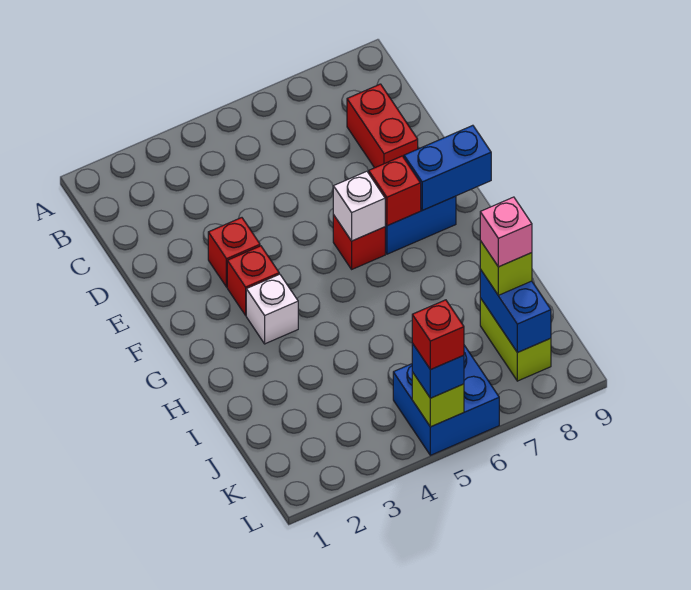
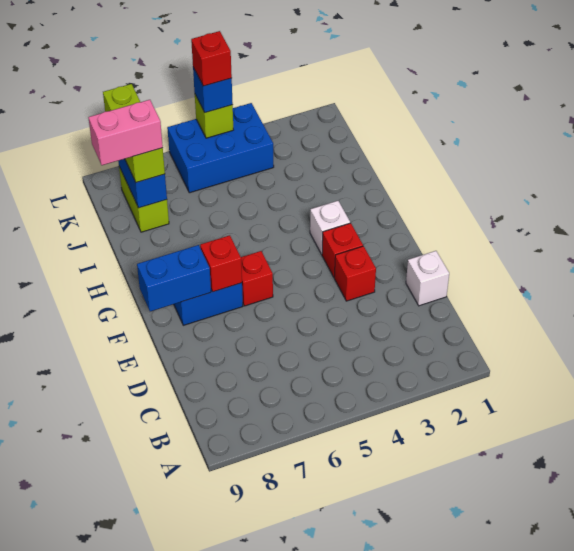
red 1x2 brick [347,84,418,168] -> none
white 1x1 brick [333,171,385,241] -> white 1x1 brick moved to [406,251,449,306]
lime 1x1 brick [480,241,532,295] -> lime 1x3 brick [103,84,165,183]
pink 1x1 brick [480,197,532,267] -> pink 1x2 brick [88,100,163,165]
blue 2x2 brick [393,345,499,455] -> blue 2x3 brick [167,103,274,193]

